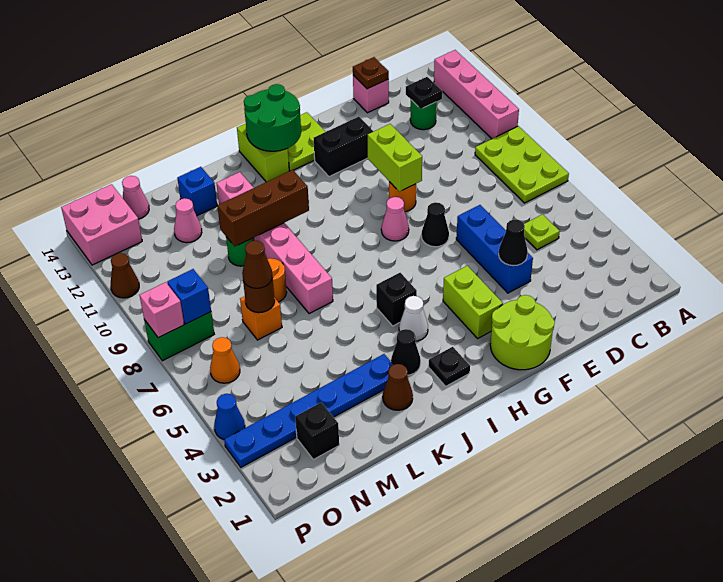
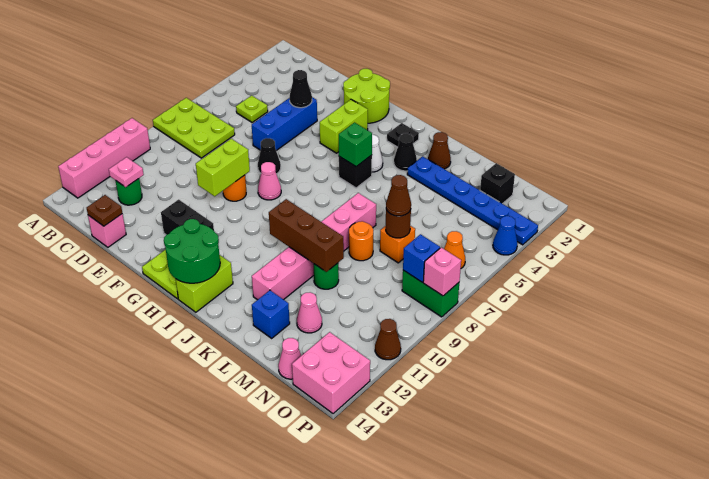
lime 2x3 plate [475,126,569,203] -> lime 2x3 plate turned to [153,98,235,158]
black 1x1 plate [406,77,442,109] -> pink 1x1 plate [109,157,144,187]
none -> green 1x1 brick [339,123,372,167]

